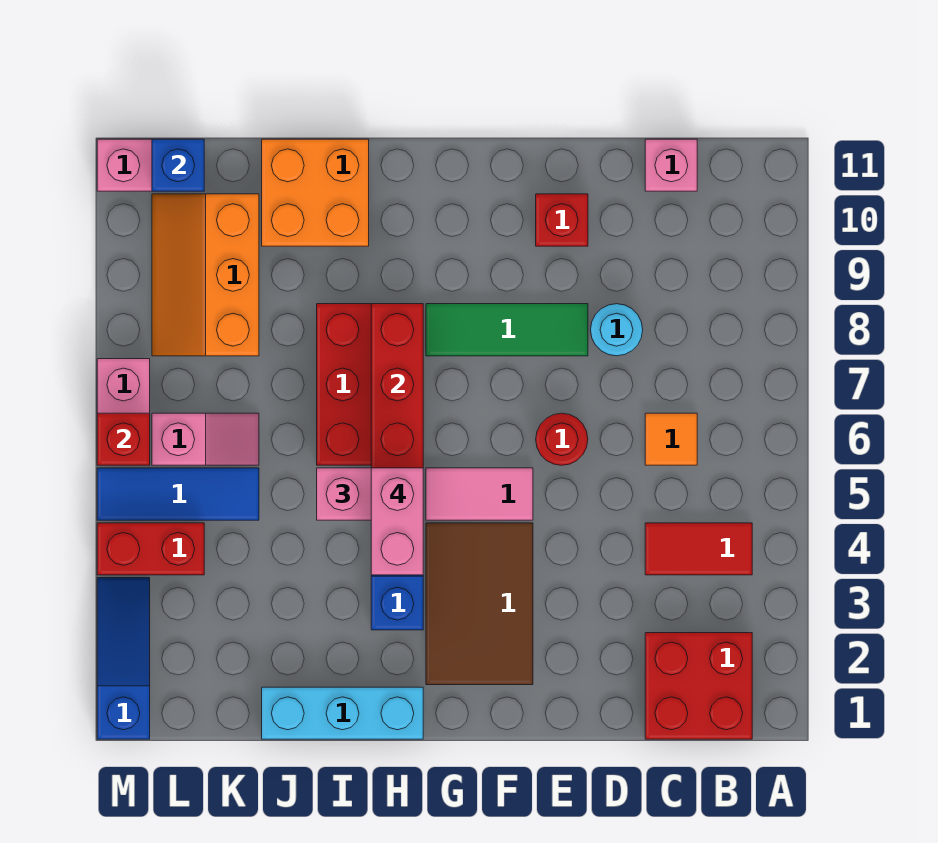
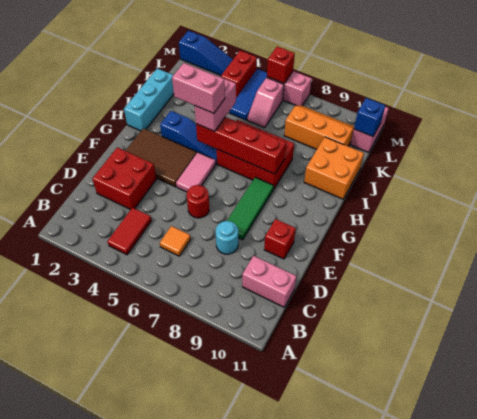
red 2x2 brick [645,633,752,739] -> red 2x2 brick moved to [92,147,156,210]
pink 1x1 brick [645,139,697,191] -> pink 1x2 brick [242,256,297,307]

